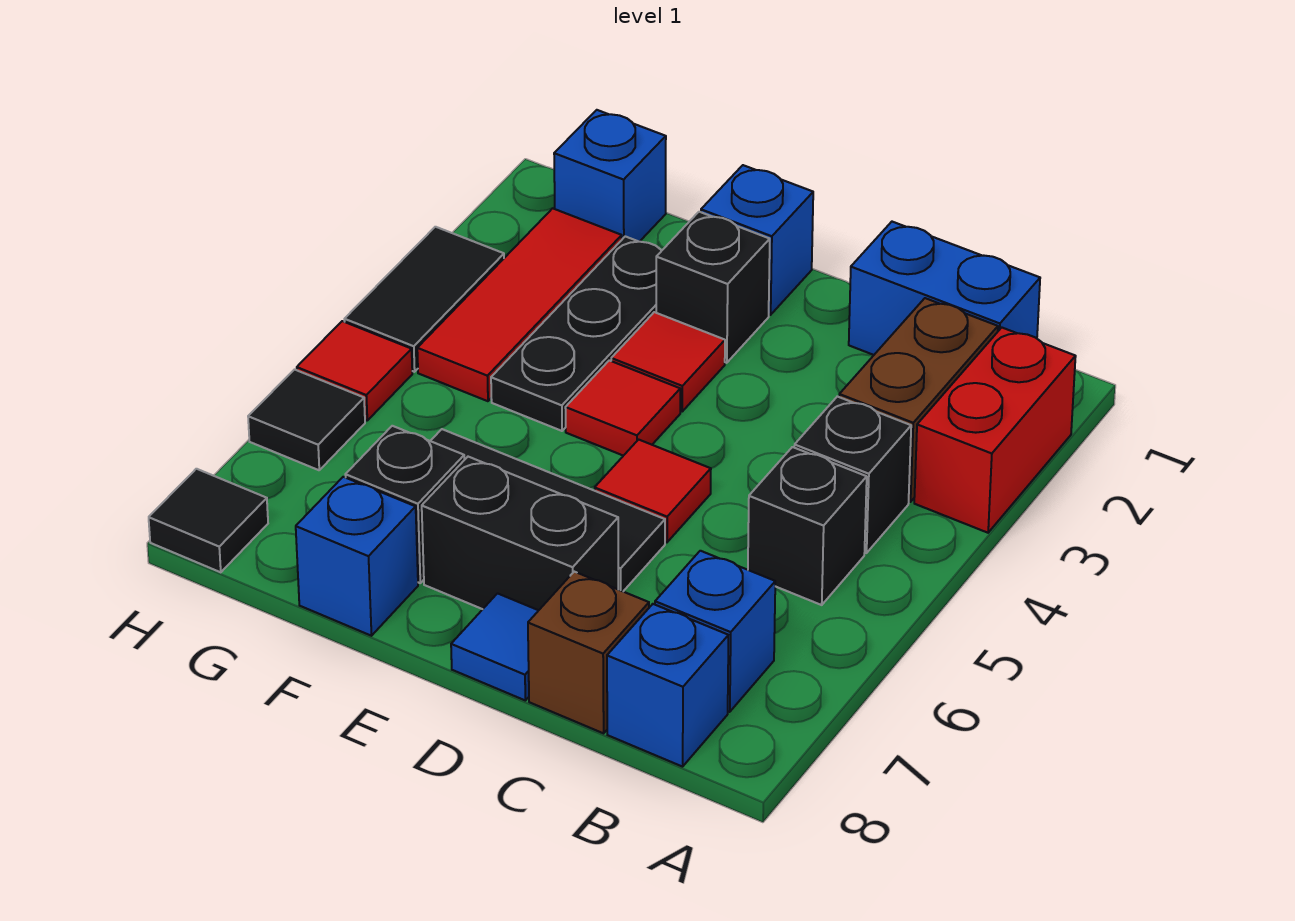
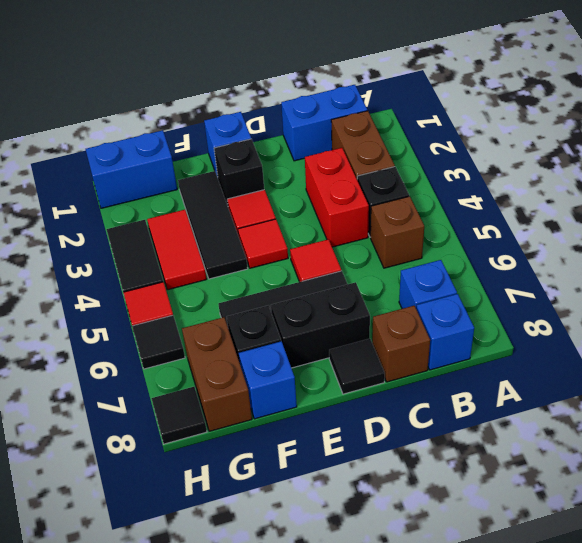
red 1x2 brick [914,328,1076,533] -> red 1x2 brick moved to [305,148,369,247]
black 1x1 brick [748,447,867,605] -> brown 1x1 brick [371,196,424,268]
blue 1x1 tile [451,593,539,700] -> black 1x1 tile [329,339,385,394]
black 1x3 plate [491,236,662,431] -> black 1x3 tile [178,171,248,279]
blue 1x1 brick [554,110,666,242] -> blue 1x2 brick [86,130,177,208]
red 1x3 tile [417,208,622,401] -> red 1x2 tile [147,210,206,290]
none -> brown 1x2 brick [182,317,252,431]

